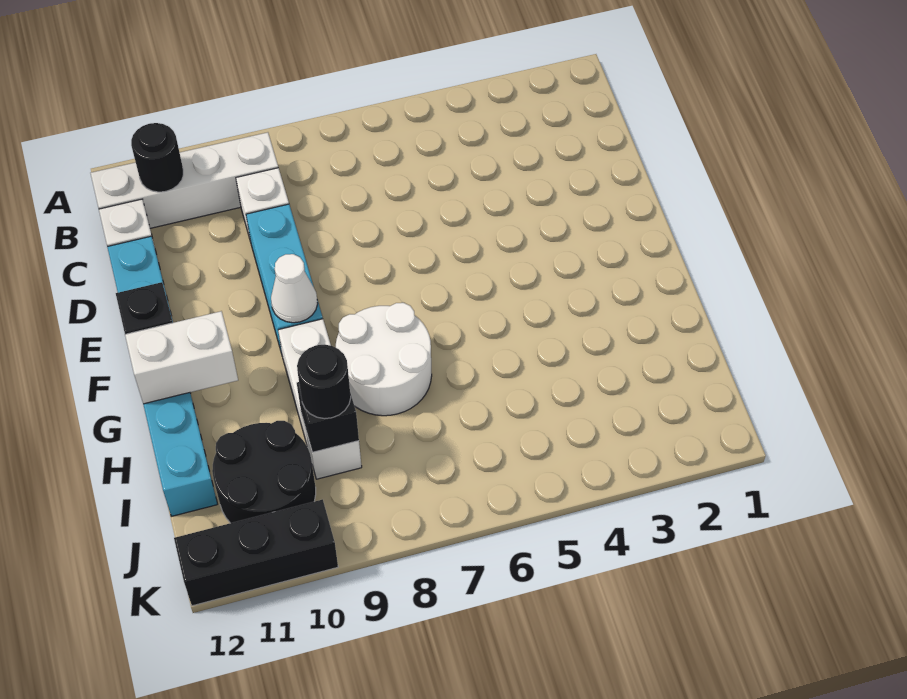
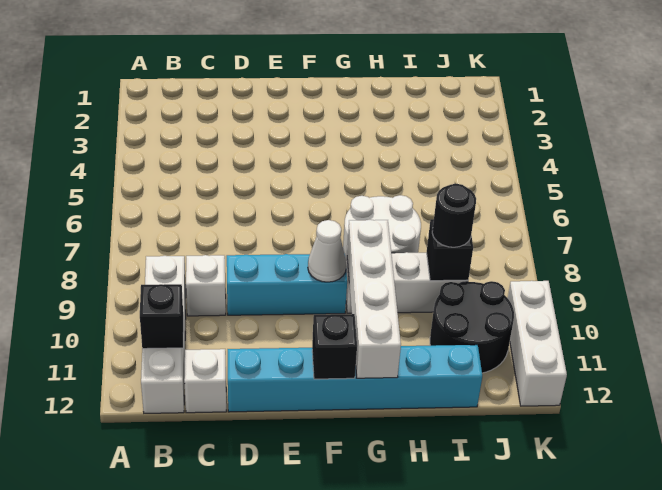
black 1x1 round brick [131,123,183,192] -> black 1x1 brick [140,284,183,349]
white 1x2 brick [125,311,238,404] -> white 1x4 brick [347,220,401,378]
black 1x3 brick [174,499,338,606] -> white 1x3 brick [508,281,567,406]

